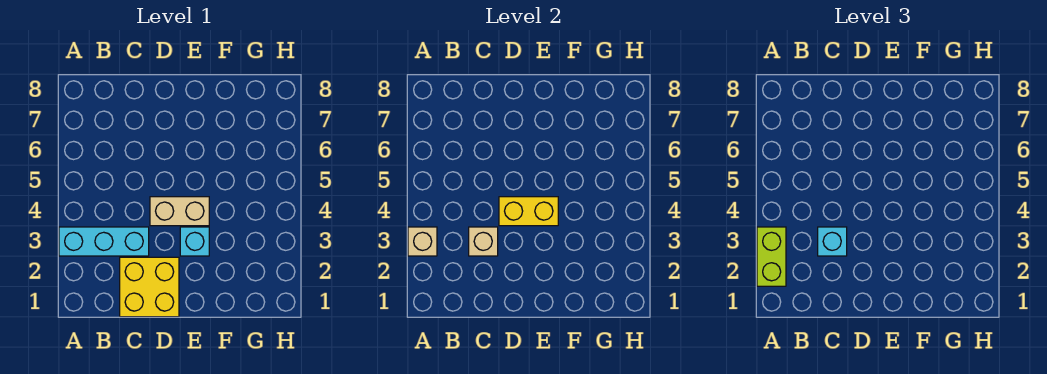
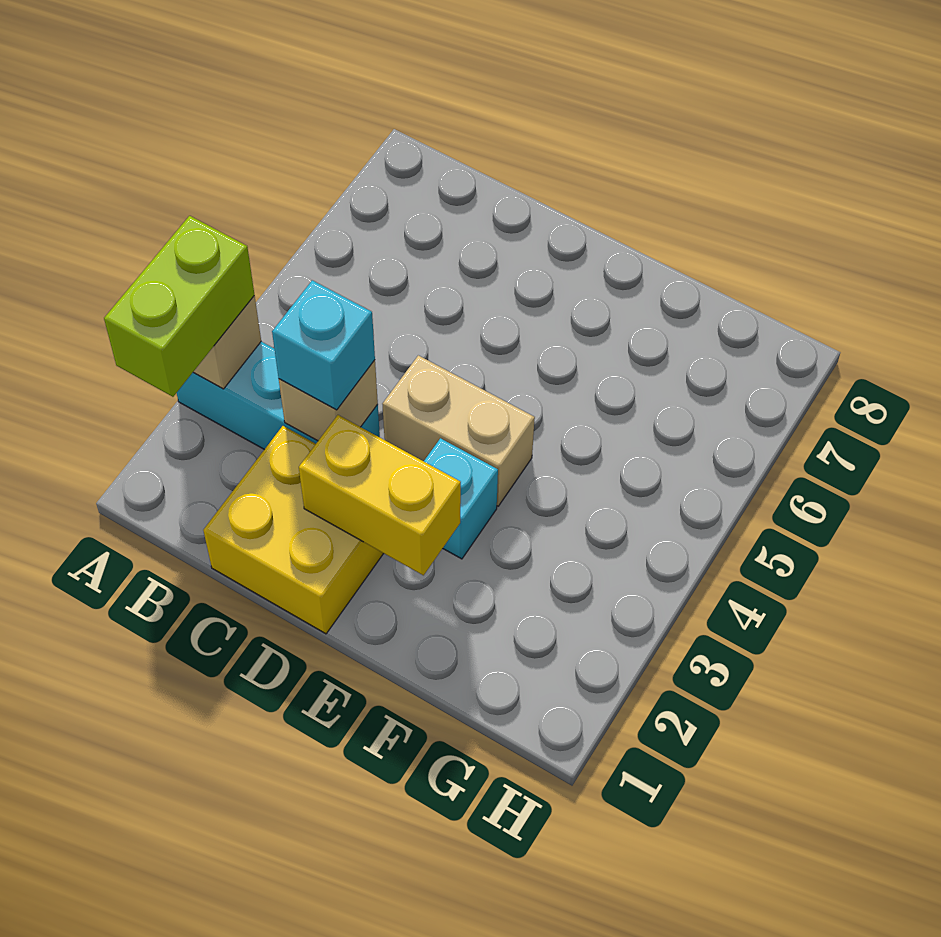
yellow 1x2 brick [499,197,558,226] -> yellow 1x2 brick moved to [299,415,461,575]

